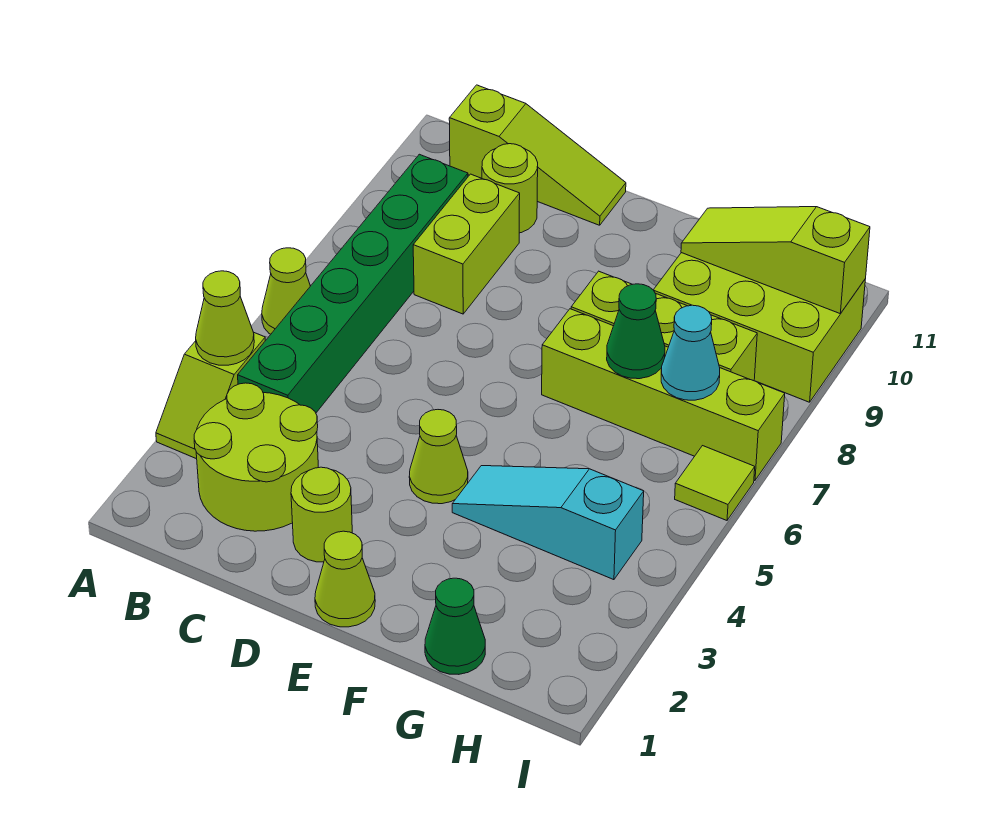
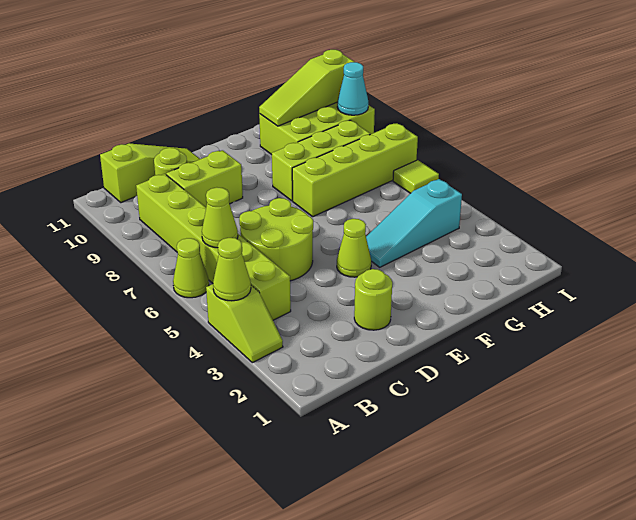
lime 2x2 round brick [194,383,318,531] -> lime 2x2 round brick moved to [239,198,313,281]
green 1x6 brick [238,154,468,413] -> lime 1x6 brick [136,174,291,320]
lime 1x2 brick [413,174,520,314] -> lime 1x2 brick turned to [166,150,243,207]
lime 1x1 cone [315,531,375,627] -> lime 1x1 cone moved to [202,187,238,248]
green 1x1 cone [425,578,485,674] -> none
green 1x1 cone [607,284,665,379] -> none
cyan 1x1 cone [661,305,720,400] -> cyan 1x1 cone moved to [337,62,368,115]

